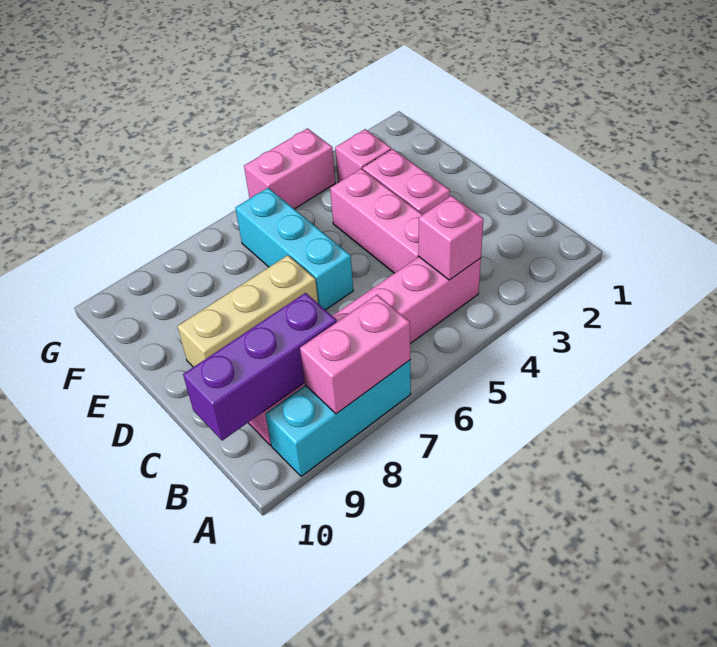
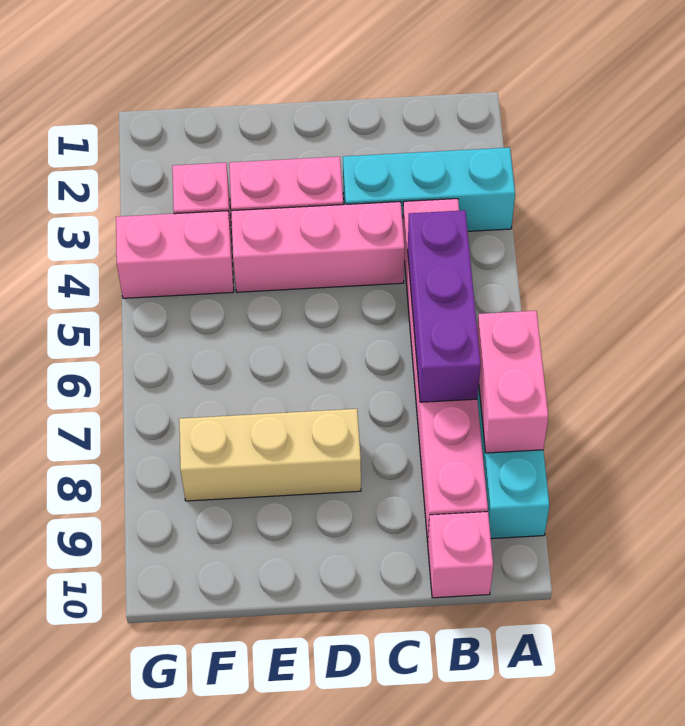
pink 1x1 brick [419,196,484,280] -> pink 1x1 brick moved to [428,512,493,598]
purple 1x3 brick [183,293,337,441] -> purple 1x3 brick moved to [408,210,481,402]
cyan 1x3 brick [235,188,353,310] -> cyan 1x3 brick moved to [343,148,515,231]
tan 1x3 brick [177,255,318,367] -> tan 1x3 brick turned to [179,409,361,501]
pink 1x2 brick [244,128,335,209] -> pink 1x2 brick turned to [116,211,234,298]

